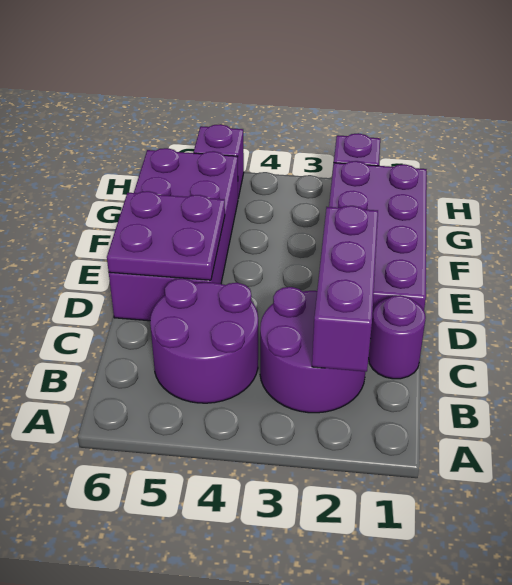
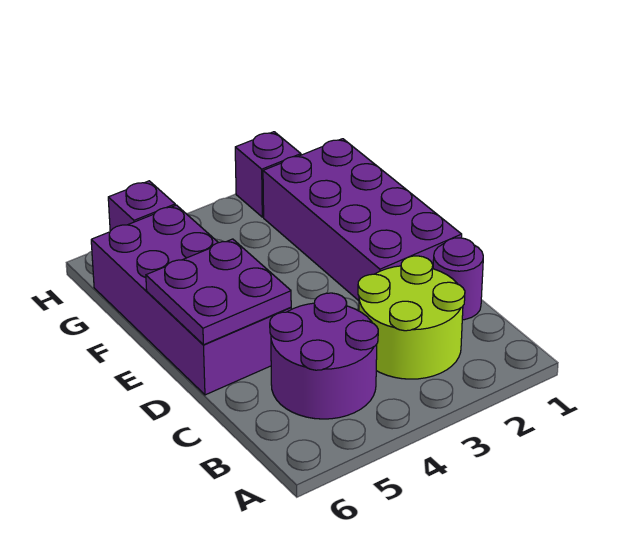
purple 2x2 round brick [260,287,365,413] -> lime 2x2 round brick [358,256,465,379]
purple 1x3 brick [312,206,378,372] -> none

